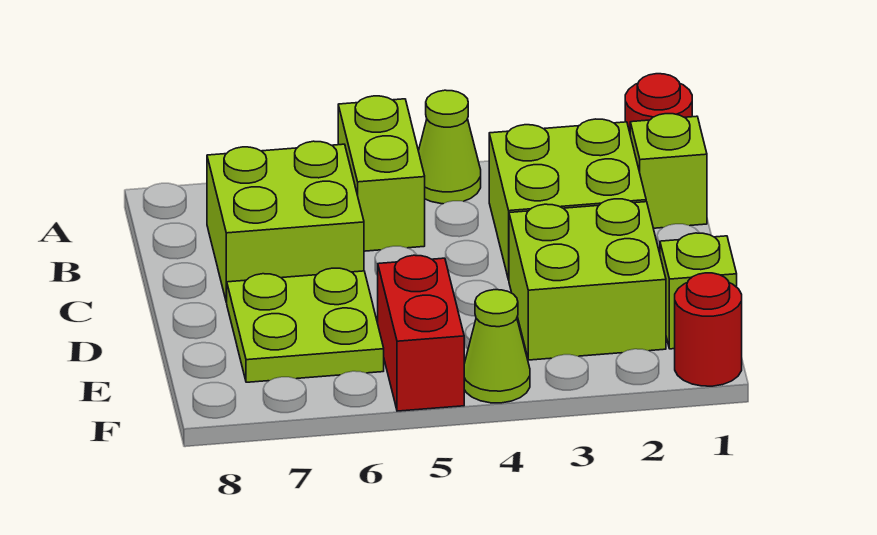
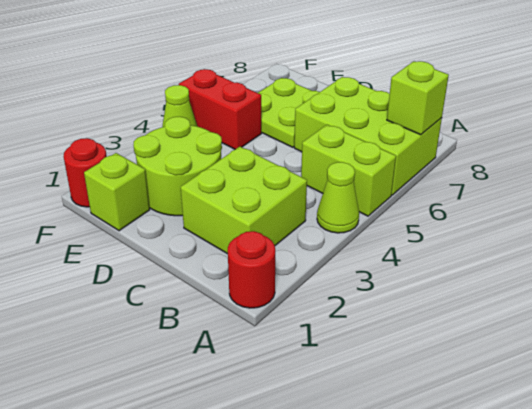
lime 1x1 brick [630,114,707,228] -> lime 1x1 brick moved to [387,61,449,135]
lime 2x2 brick [207,141,364,302] -> lime 2x3 brick [294,77,442,195]
lime 2x2 brick [509,199,666,360] -> lime 2x2 round brick [134,117,222,216]

